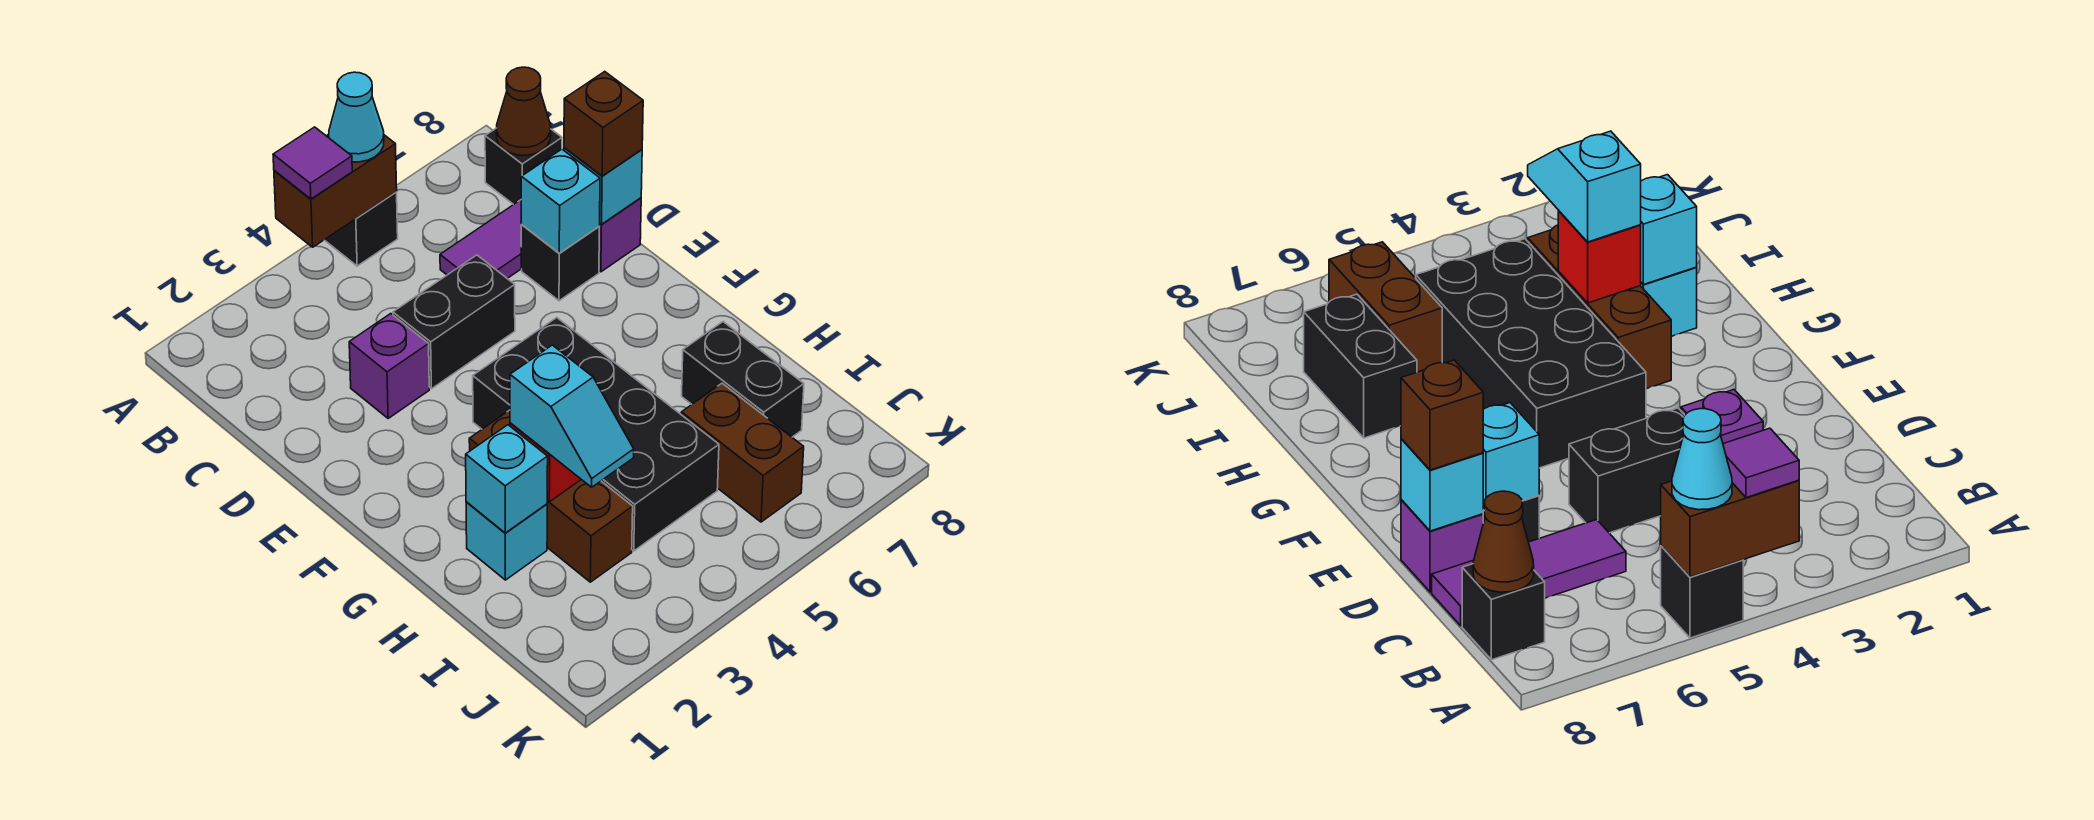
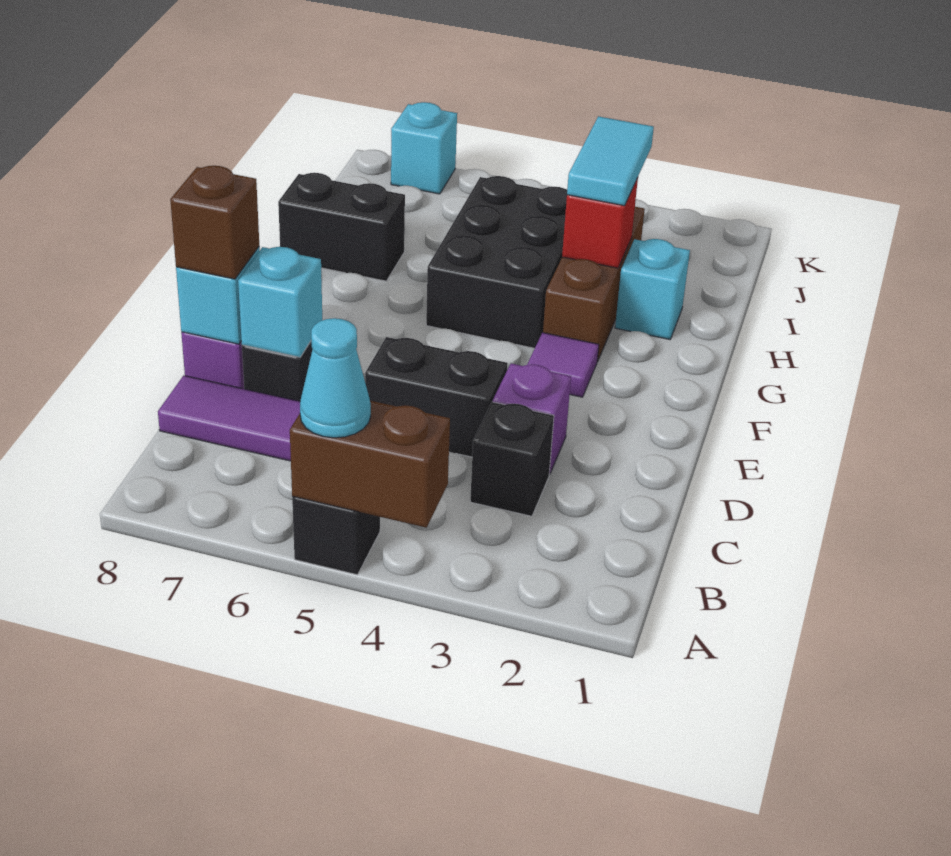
purple 1x1 tile [273,127,352,199] -> purple 1x1 tile moved to [527,333,599,397]
black 1x1 brick [485,128,562,205] -> black 1x1 brick moved to [470,402,554,516]
brown 1x1 cone [496,67,551,155] -> none
black 2x4 brick [473,318,719,551] -> black 2x3 brick [426,176,567,348]
cyan 1x1 brick [466,425,548,533] -> cyan 1x1 brick moved to [391,102,457,194]
cyan 1x2 slope [510,345,634,487] -> cyan 1x2 tile [567,116,654,206]
black 1x2 brick [682,322,804,437] -> black 1x2 brick turned to [278,173,405,281]
brown 1x2 brick [681,383,804,522] -> none

